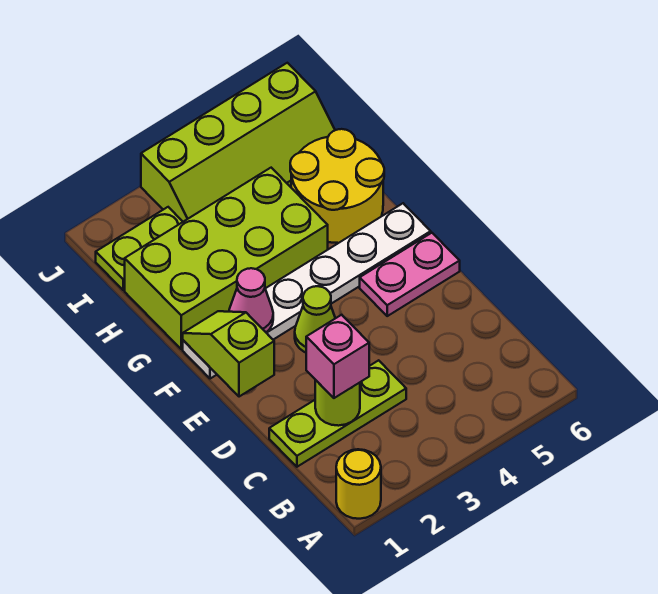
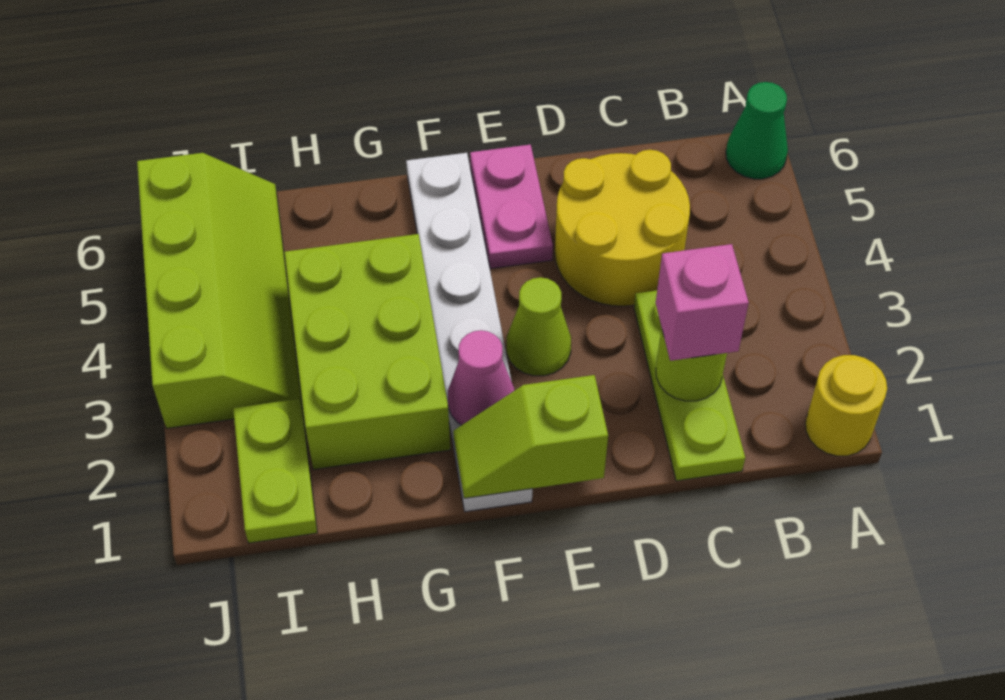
none -> green 1x1 cone [726,82,788,179]
lime 2x4 brick [125,168,328,349] -> lime 2x3 brick [284,234,450,469]
yellow 2x2 round brick [290,129,384,243] -> yellow 2x2 round brick moved to [555,150,690,306]

